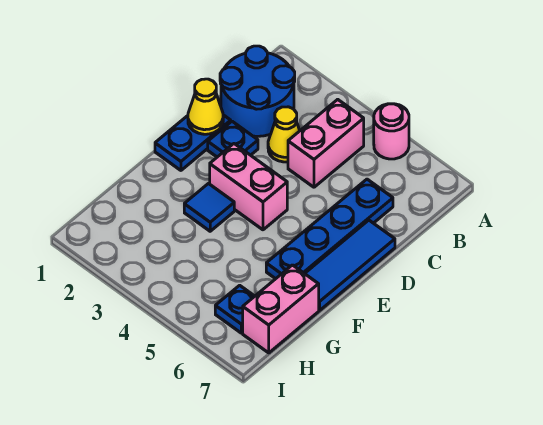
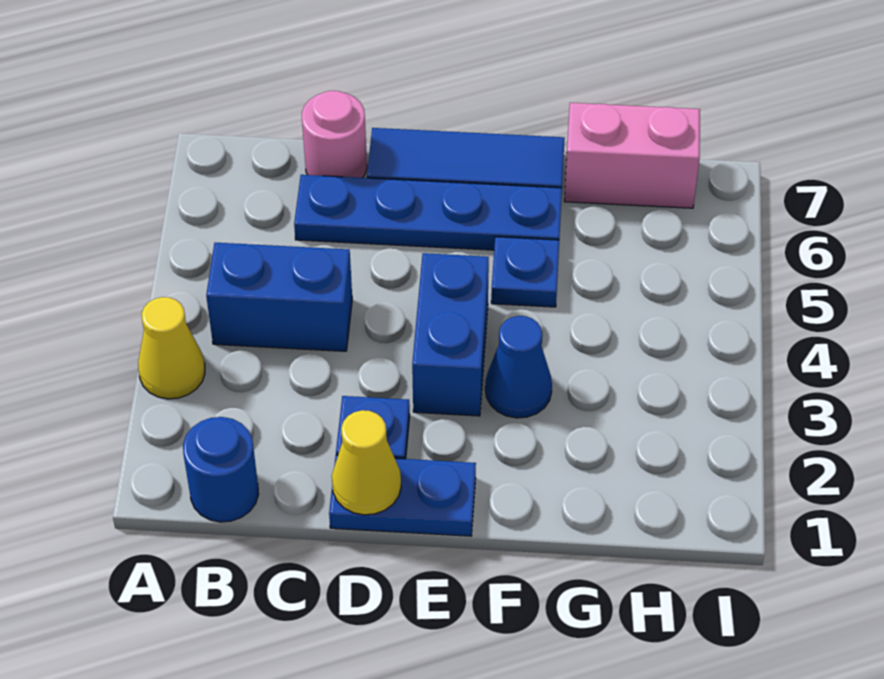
pink 1x1 round brick [374,104,409,159] -> pink 1x1 round brick moved to [302,91,367,178]
blue 2x2 round brick [220,46,295,136] -> blue 1x1 round brick [183,417,259,522]
pink 1x2 brick [288,99,364,187] -> blue 1x2 brick [206,243,352,351]
yellow 1x1 cone [268,107,300,162] -> yellow 1x1 cone moved to [138,297,205,399]
pink 1x2 brick [210,144,287,230] -> blue 1x2 brick [412,253,489,416]
blue 1x1 tile [184,184,234,231] -> blue 1x1 cone [485,316,552,418]
blue 1x1 plate [215,285,255,333] -> blue 1x1 plate moved to [491,237,559,307]

